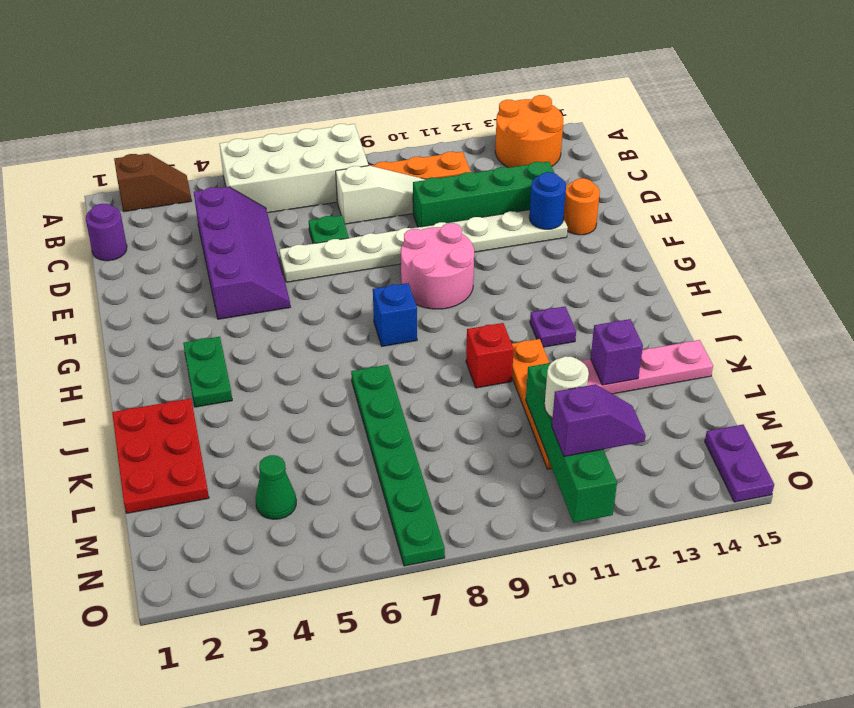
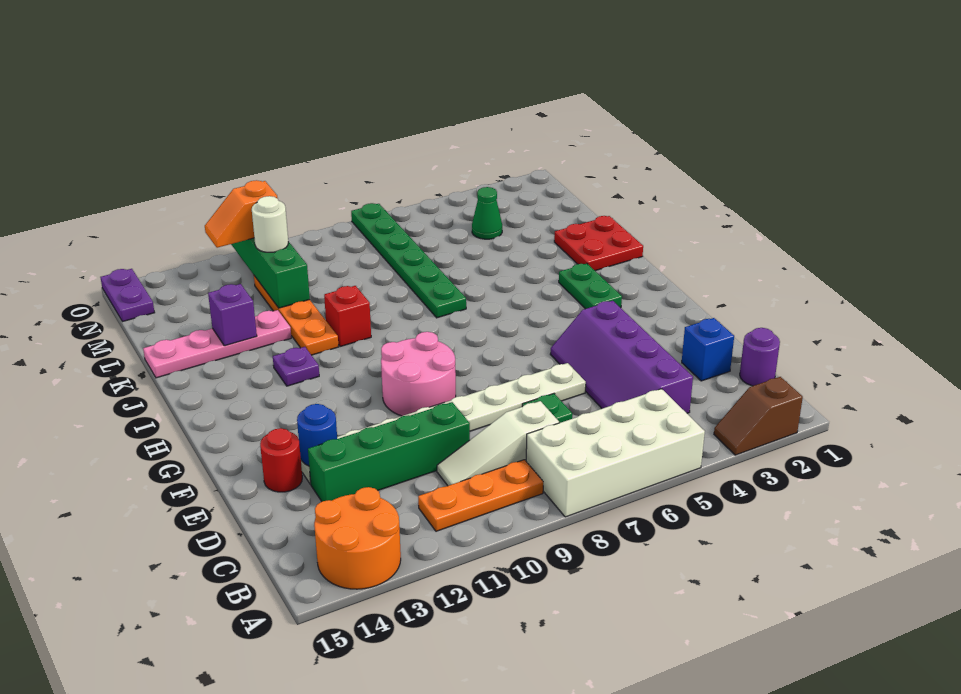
orange 1x1 round brick [564,178,600,235] -> red 1x1 round brick [260,428,302,492]
blue 1x1 brick [373,283,417,346] -> blue 1x1 brick moved to [682,318,734,381]
red 2x3 plate [112,399,209,513] -> red 2x2 plate [554,216,643,271]
purple 1x2 slope [552,384,646,456] -> orange 1x2 slope [205,180,278,248]

